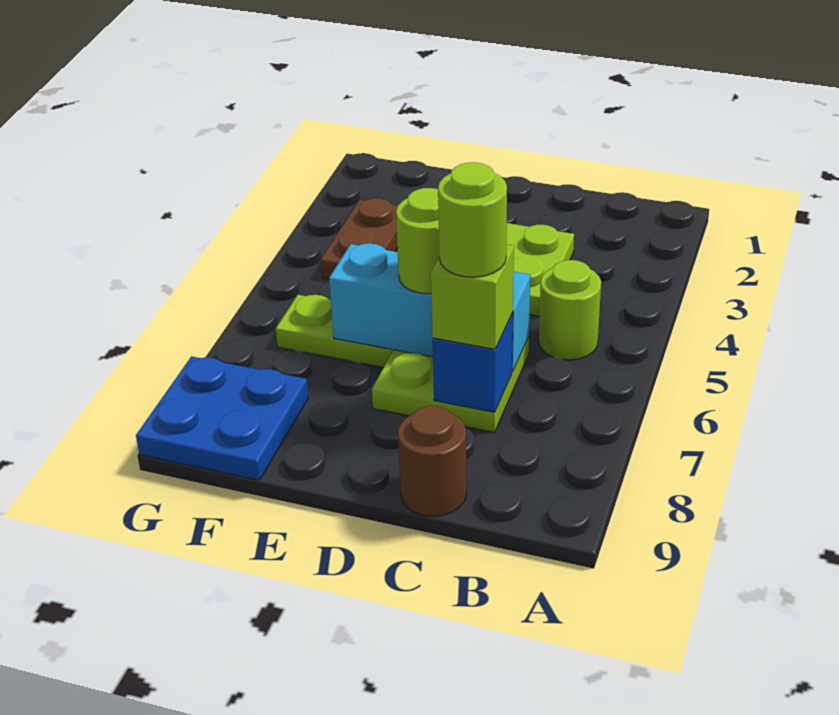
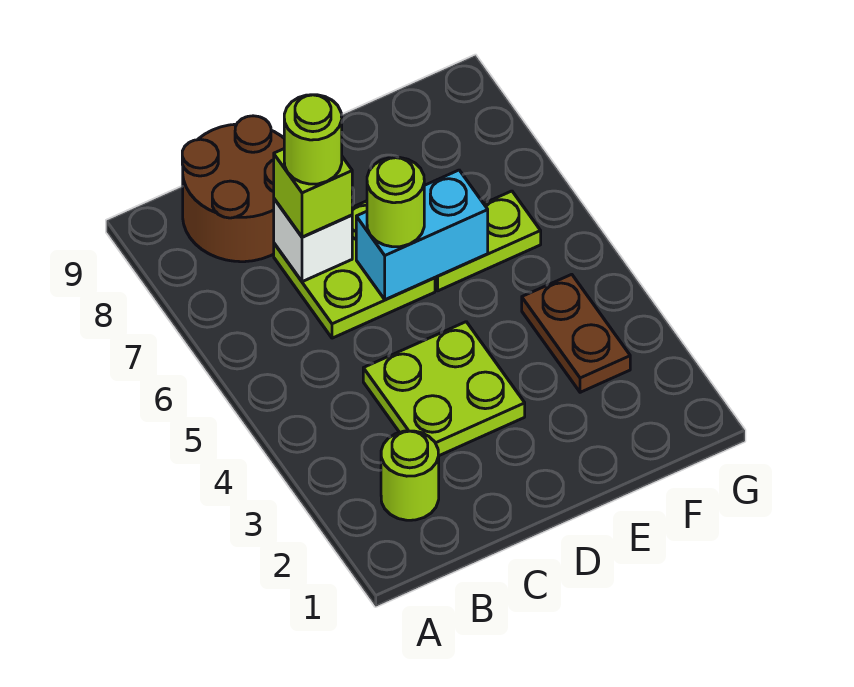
lime 1x1 round brick [539,260,601,360] -> lime 1x1 round brick moved to [381,431,439,520]
cyan 1x3 brick [329,244,530,372] -> cyan 1x2 brick [356,170,488,300]
blue 1x1 brick [433,313,513,412] -> white 1x1 brick [274,199,352,282]
brown 1x1 round brick [398,406,467,517] -> brown 2x2 round brick [182,116,284,262]
blue 2x2 plate [136,356,308,480] -> none

